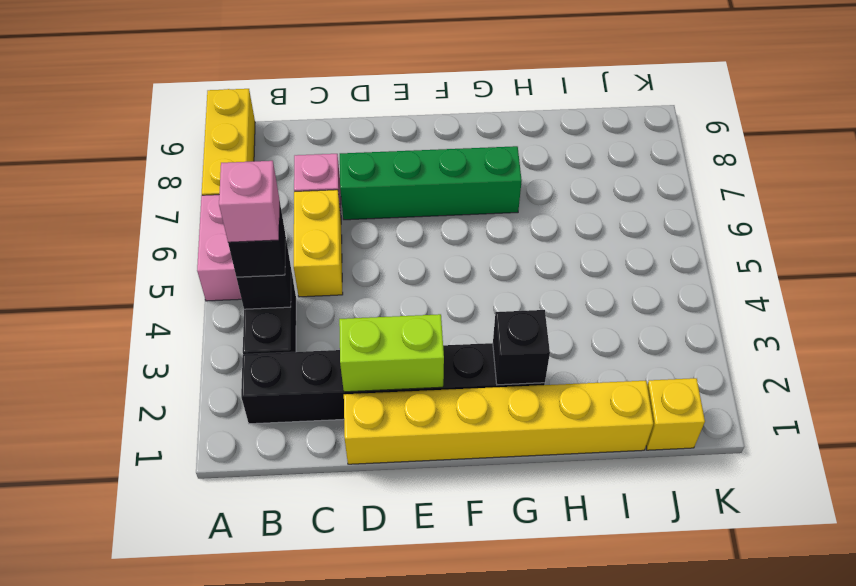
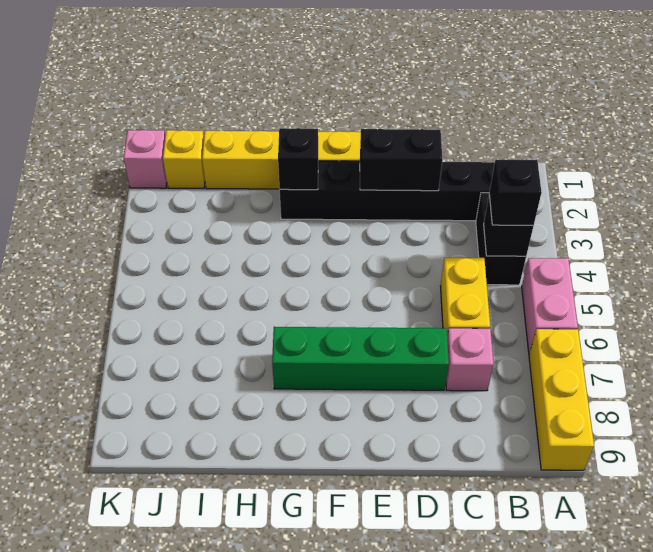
pink 1x1 brick [219,161,279,242] -> pink 1x1 brick moved to [124,130,167,188]
lime 1x2 brick [339,314,444,392] -> black 1x2 brick [360,129,442,191]

